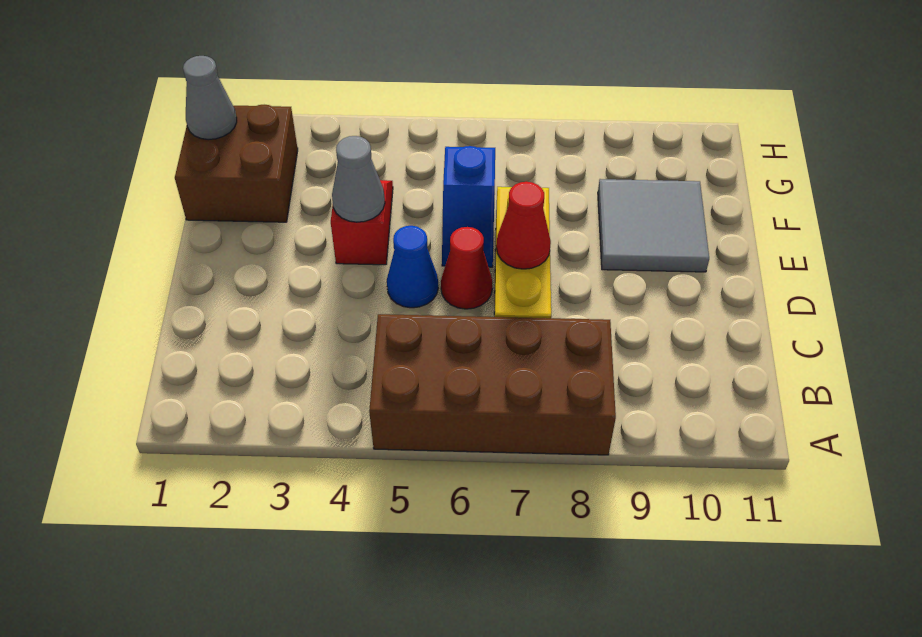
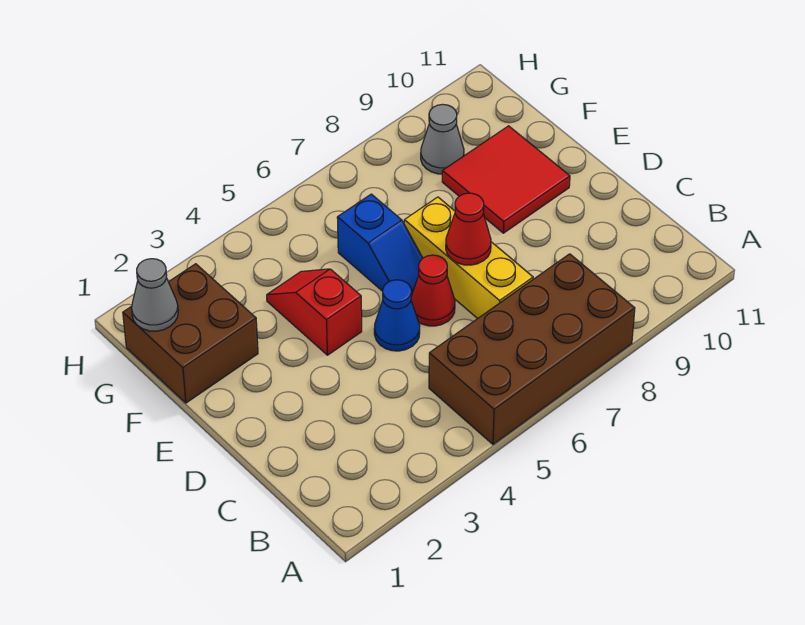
grey 1x1 cone [332,136,385,222] -> grey 1x1 cone moved to [421,104,464,174]
grey 2x2 tile [598,179,709,272] -> red 2x2 tile [442,126,570,233]

